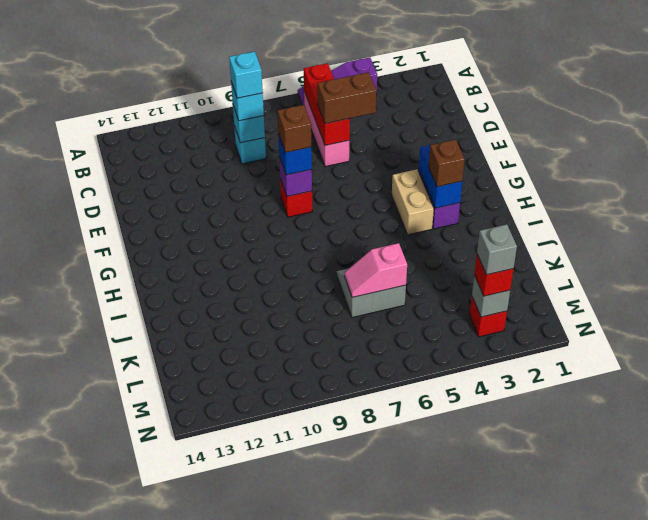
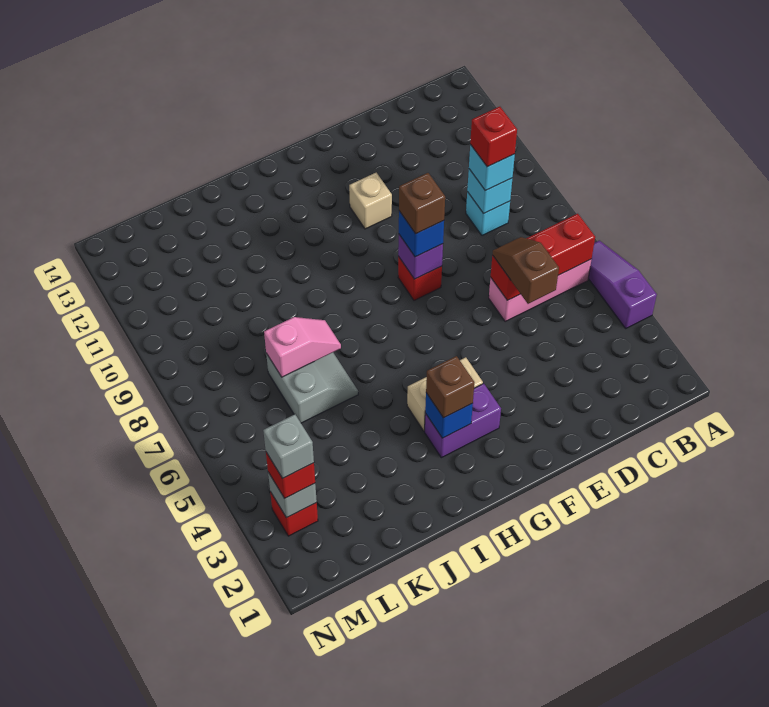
cyan 1x1 brick [229,52,263,98] -> red 1x1 brick [470,107,517,167]
brown 1x2 brick [318,72,377,124] -> brown 1x2 slope [492,237,559,304]
none -> tan 1x1 brick [349,173,392,229]
blue 1x2 brick [419,145,462,208] -> blue 1x1 brick [425,393,473,438]
pink 1x2 slope [344,243,407,297] -> pink 1x2 slope turned to [264,317,341,377]

